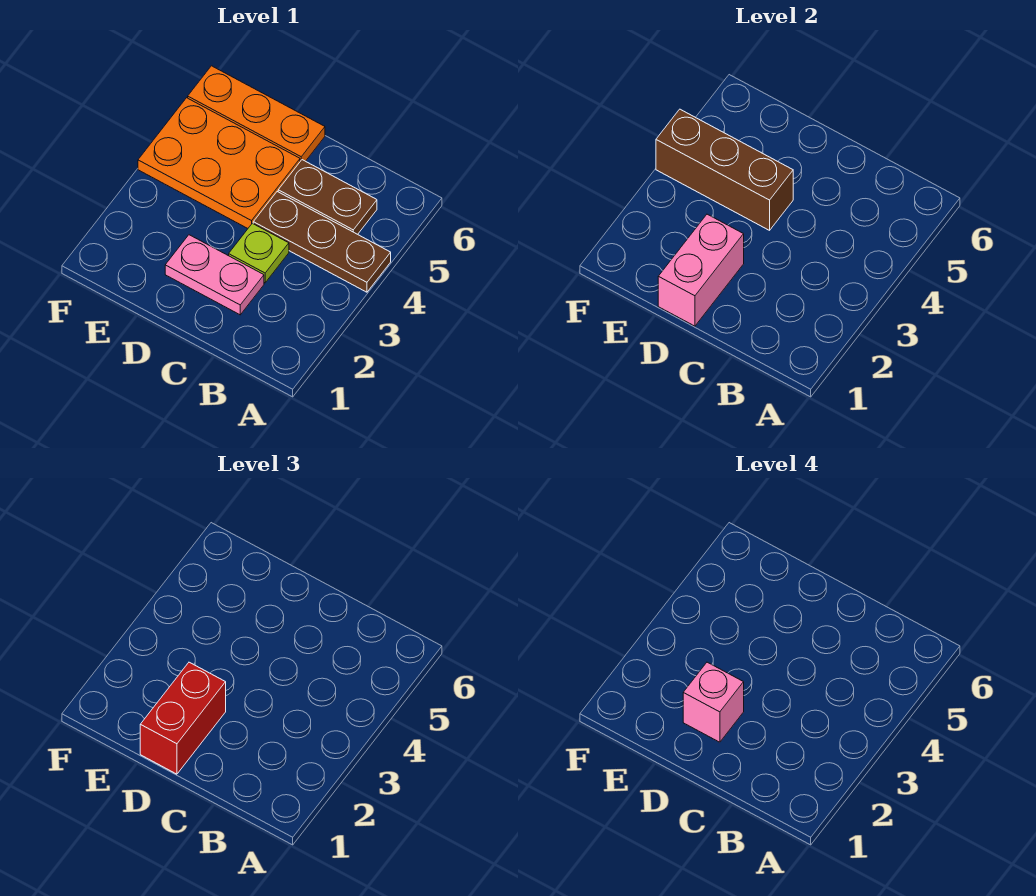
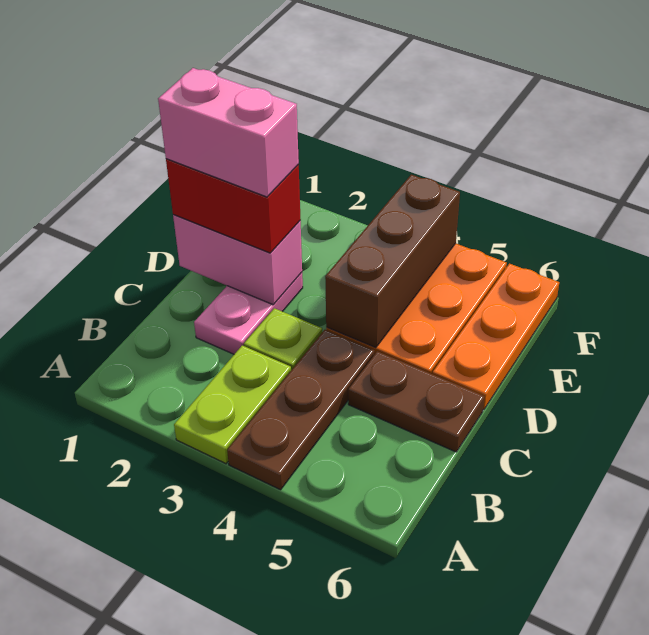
none -> lime 1x2 plate [174,346,291,464]
brown 1x2 plate [278,160,377,234] -> brown 1x2 plate turned to [348,351,485,452]
pink 1x1 brick [683,662,744,742] -> pink 1x2 brick [158,68,299,197]

